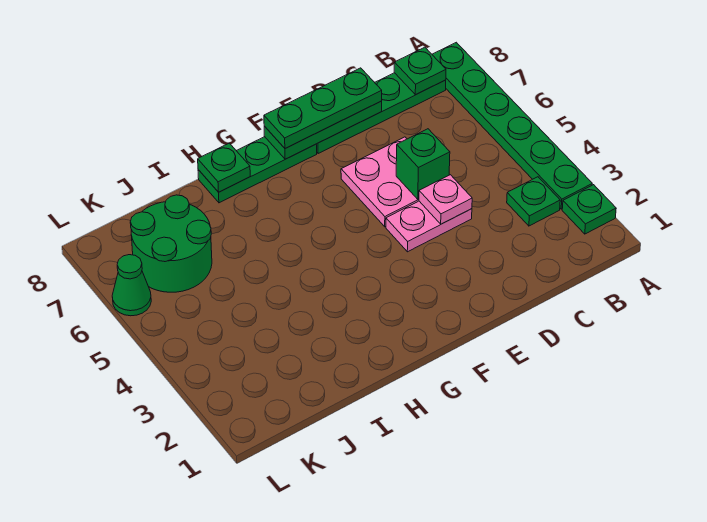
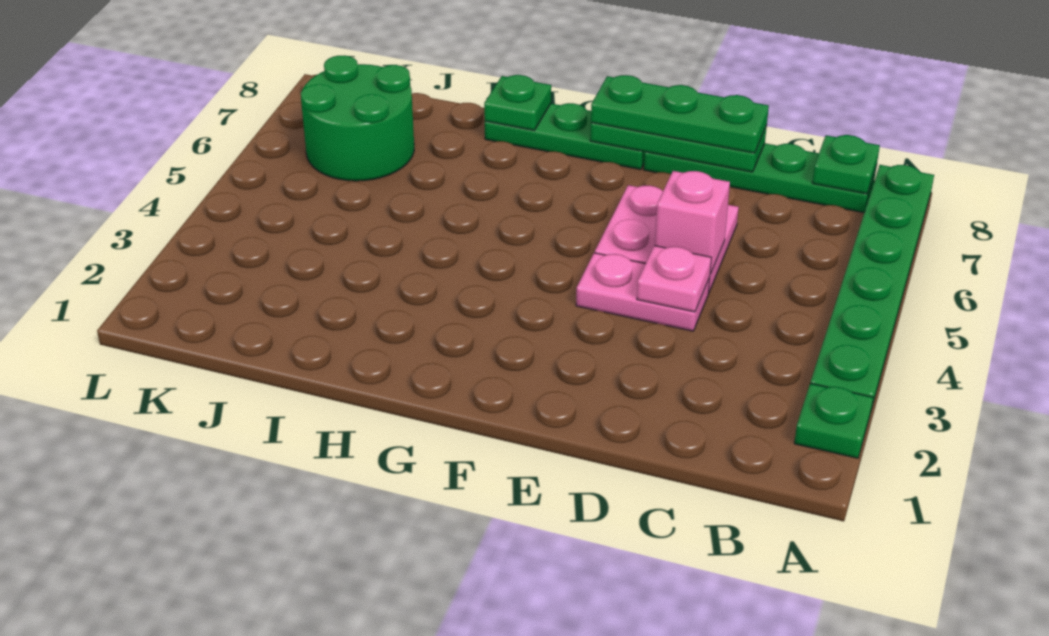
green 1x1 plate [507,177,560,226] -> none
green 1x1 brick [396,129,450,199] -> pink 1x1 brick [655,171,730,274]
green 1x1 cone [112,255,151,316] -> none

